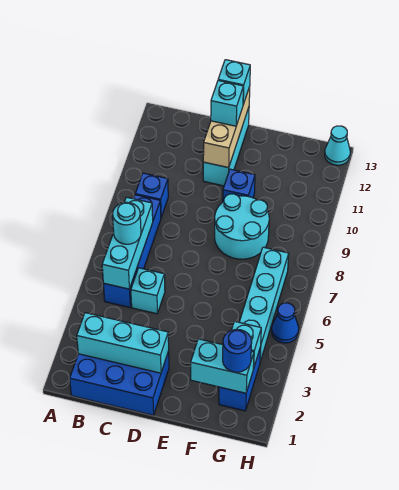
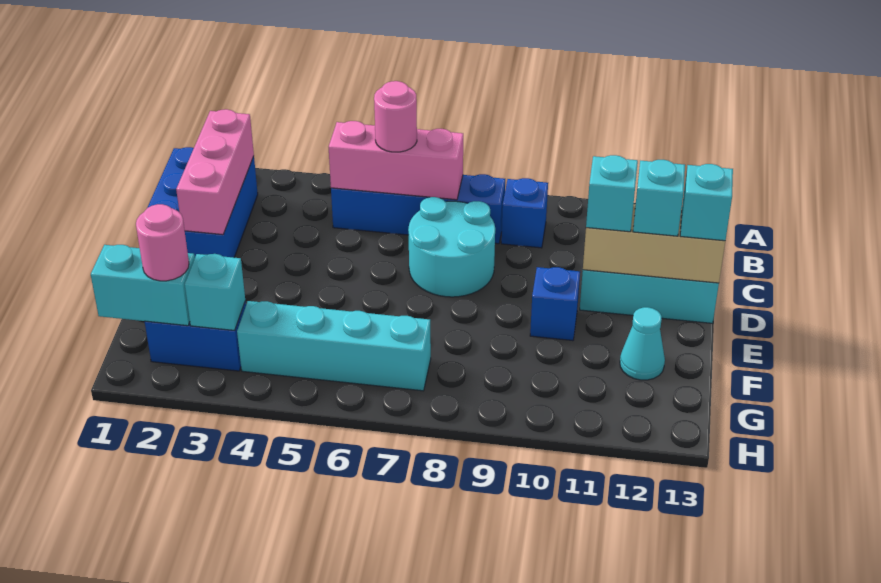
cyan 1x3 brick [77,313,169,373] -> pink 1x3 brick [176,109,254,235]
cyan 1x3 brick [102,197,153,289] -> pink 1x3 brick [329,121,463,200]
cyan 1x1 round brick [113,202,141,244] -> pink 1x1 round brick [374,81,417,152]
cyan 1x1 brick [131,268,165,314] -> cyan 1x1 brick moved to [586,155,638,232]
cyan 2x2 round brick [215,194,269,259] -> cyan 2x2 round brick moved to [408,197,495,297]
cyan 1x2 brick [191,339,254,393] -> cyan 1x2 brick turned to [91,245,195,326]
blue 1x1 round brick [223,329,252,372] -> pink 1x1 round brick [136,204,189,281]
blue 1x1 cone [272,303,299,343] -> none
cyan 1x1 cone [325,126,350,165] -> cyan 1x1 cone moved to [620,307,665,380]

